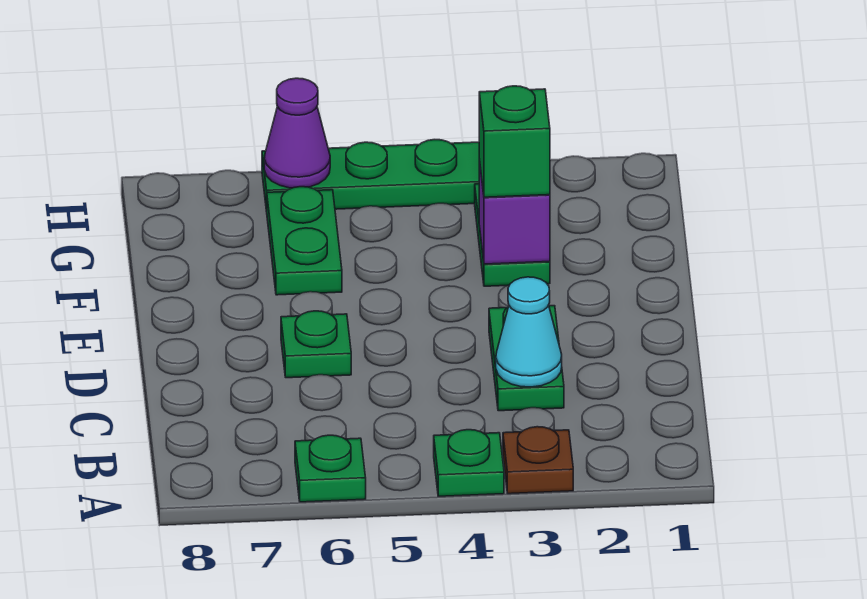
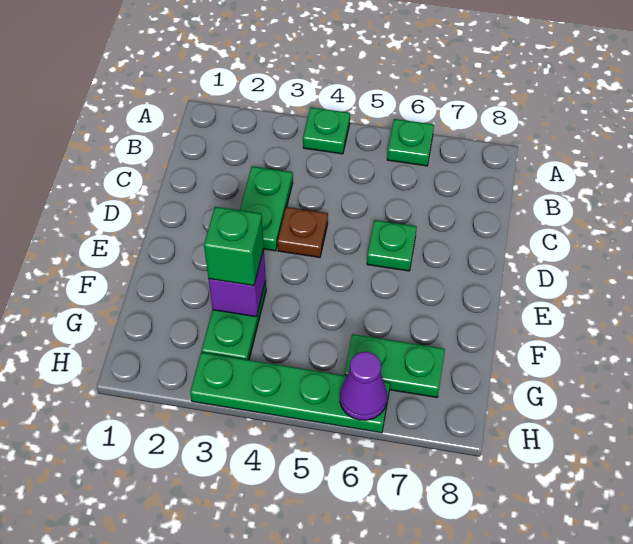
brown 1x1 plate [503,427,573,494] -> brown 1x1 plate moved to [278,207,328,257]
cyan 1x1 cone [496,277,562,387] -> none
green 1x2 plate [267,187,342,295] -> green 1x2 plate turned to [344,334,445,397]

